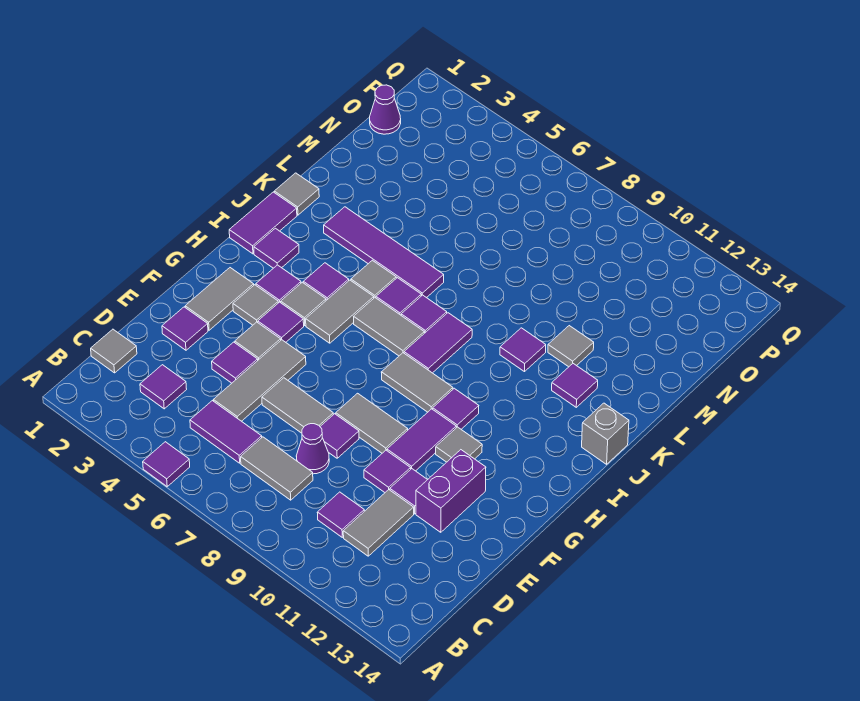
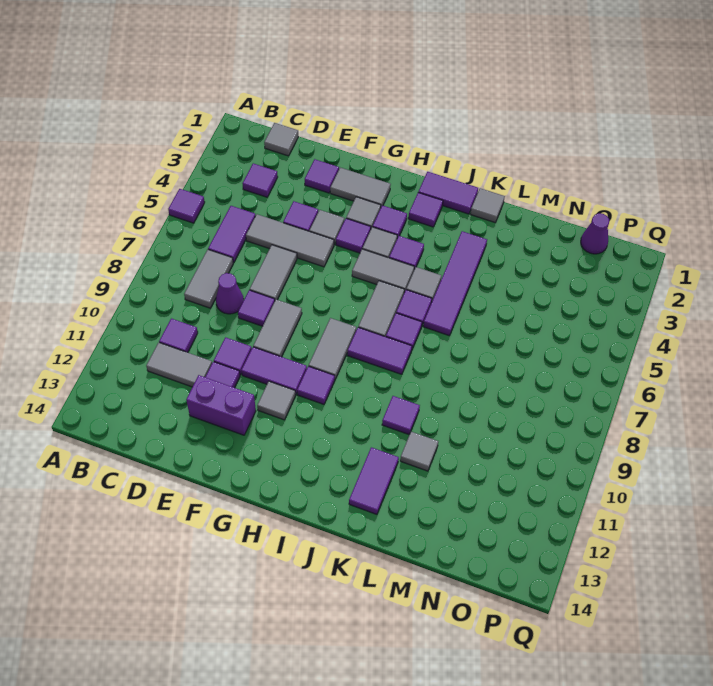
grey 1x1 brick [582,403,629,464] -> none
purple 1x1 tile [552,364,598,407] -> purple 1x2 tile [349,447,399,514]

